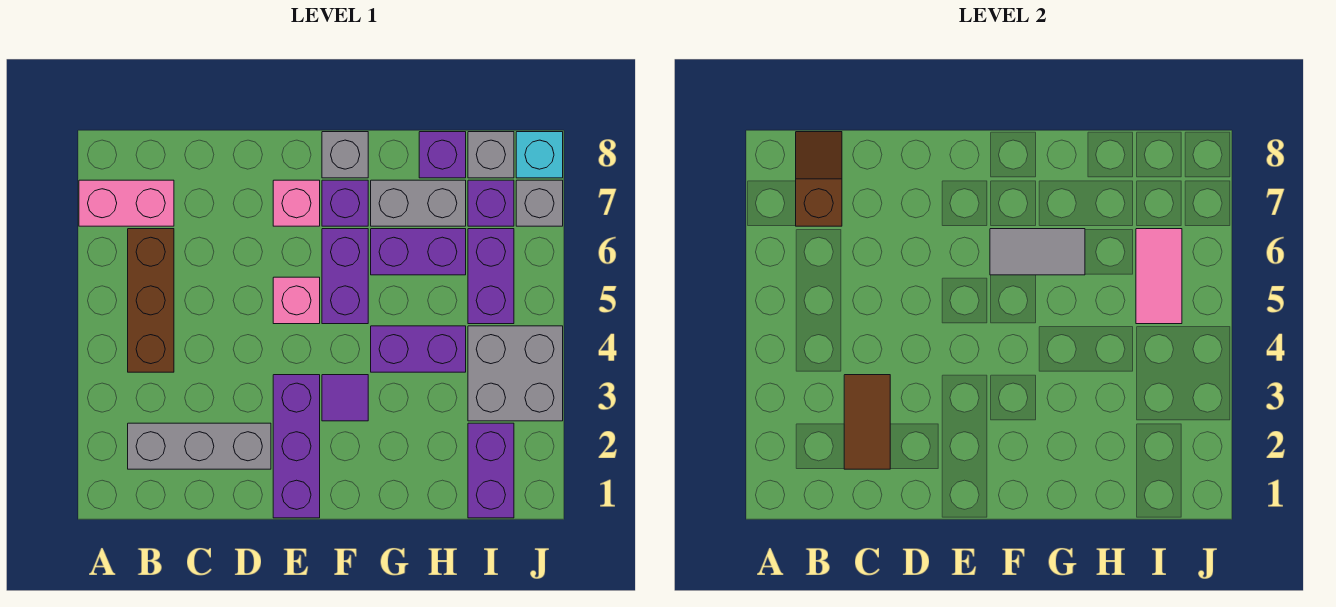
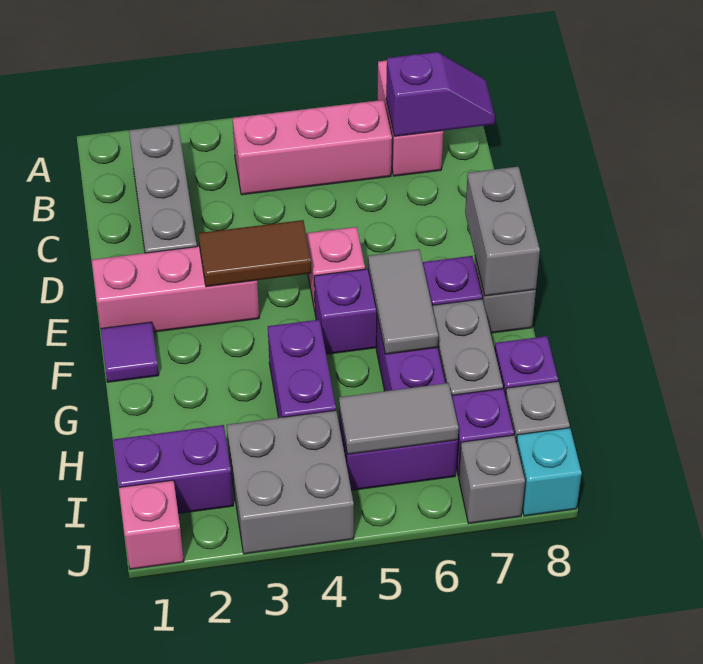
brown 1x3 brick [128,229,174,372] -> pink 1x3 brick [233,100,392,195]
brown 1x2 slope [796,132,842,226] -> purple 1x2 slope [386,52,495,136]
brown 1x2 tile [844,375,890,469] -> brown 1x2 tile moved to [198,220,311,287]
purple 1x3 brick [273,375,320,518] -> pink 1x3 brick [92,246,259,332]
pink 1x1 brick [273,180,320,226] -> pink 1x1 brick moved to [119,480,184,569]
none -> grey 1x2 brick [465,167,540,296]
purple 1x1 tile [322,375,368,421] -> purple 1x1 tile moved to [101,322,159,382]
pink 1x2 tile [1136,229,1182,324] -> grey 1x2 tile [339,383,459,454]

